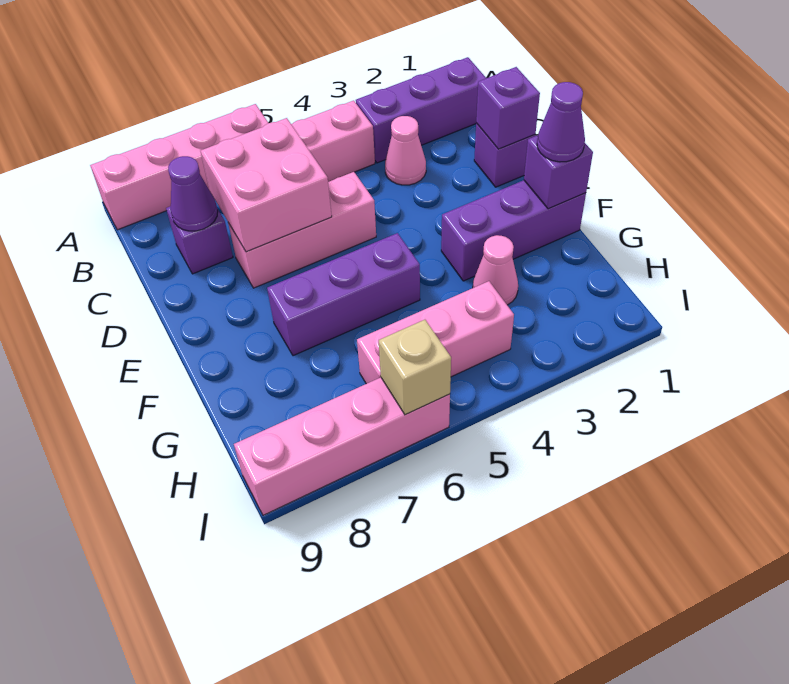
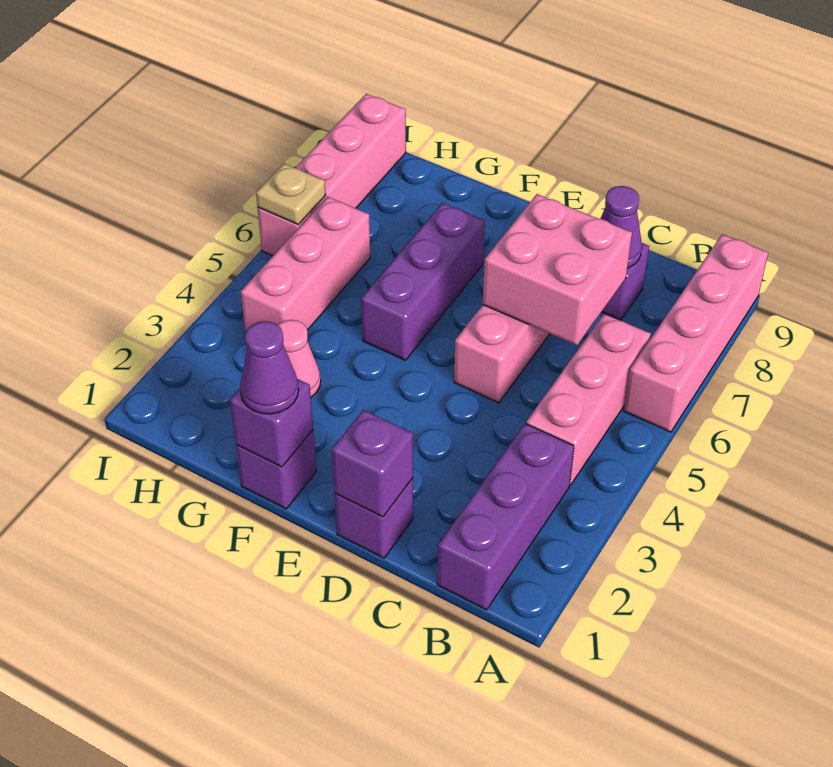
pink 1x1 cone [385,116,426,185] -> none
purple 1x3 brick [441,180,586,281] -> purple 1x1 brick [236,430,316,509]
tan 1x1 brick [379,320,451,415] -> tan 1x1 plate [256,164,326,225]

